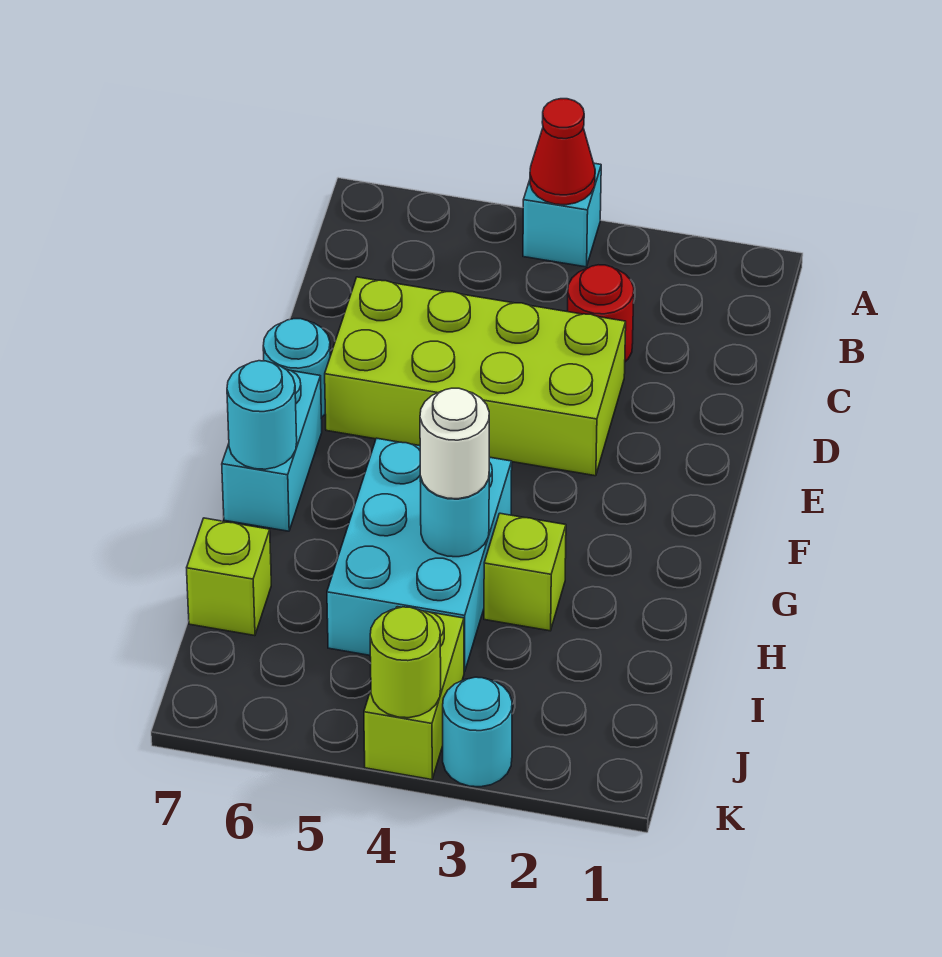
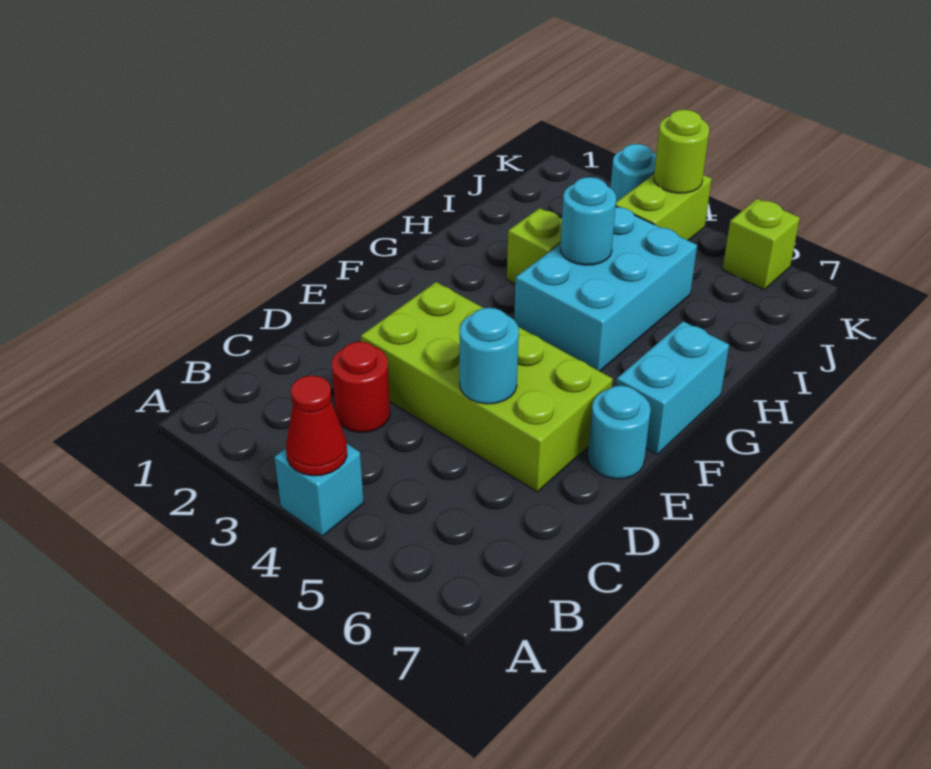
cyan 1x1 round brick [227,361,297,469] -> cyan 1x1 round brick moved to [460,308,519,404]
white 1x1 round brick [420,388,489,499] -> none
lime 1x1 brick [187,518,271,636] -> lime 1x1 brick moved to [723,199,800,290]

